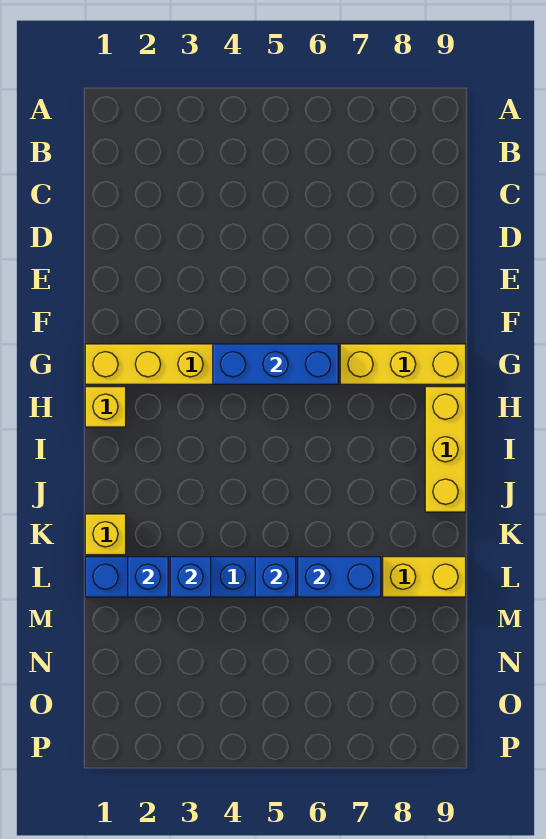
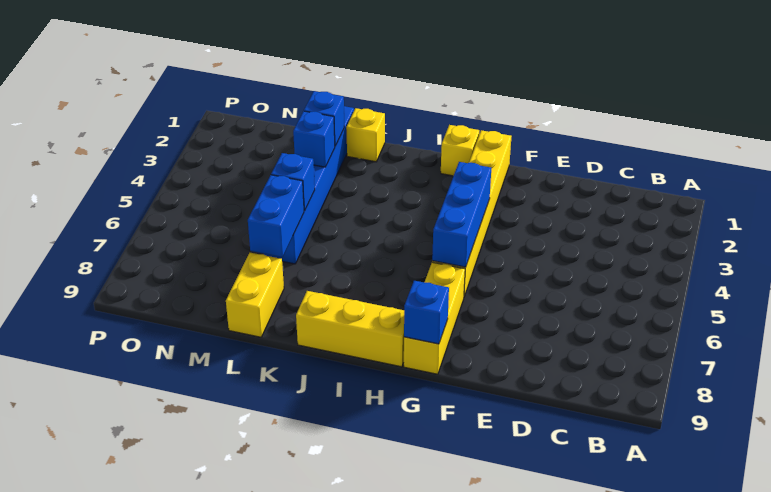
none -> blue 1x1 brick [404,281,449,344]

